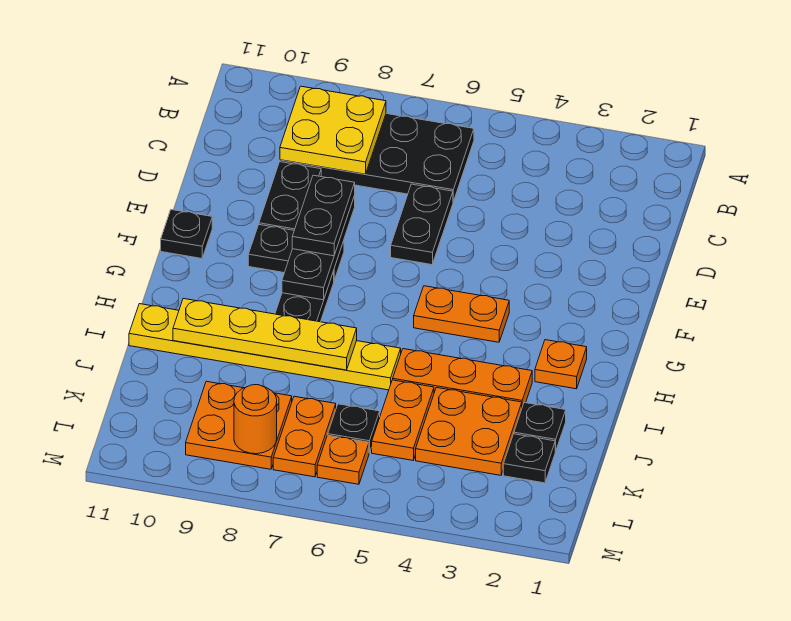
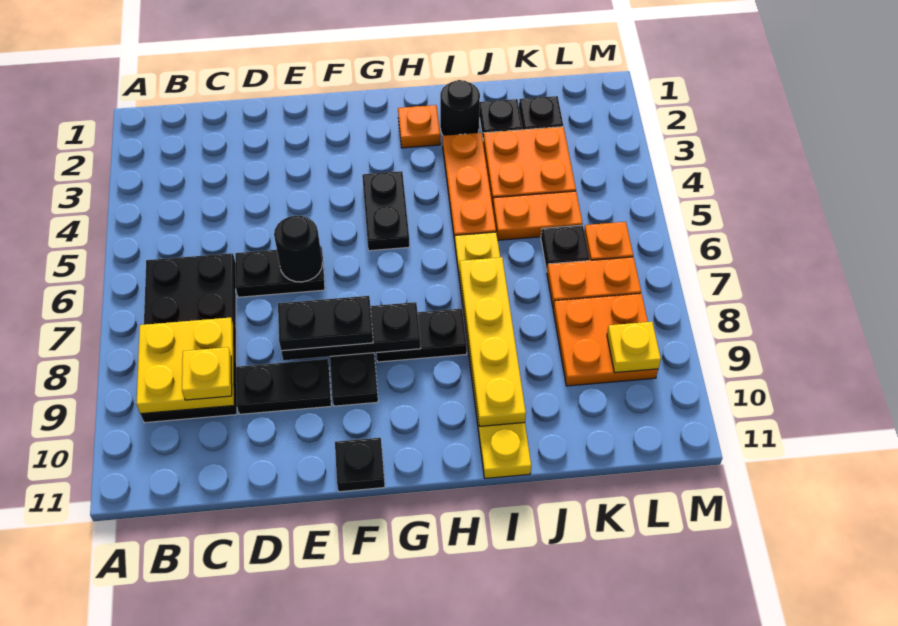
none -> yellow 1x1 plate [182,347,232,400]
none -> black 1x1 round brick [274,216,322,282]
orange 1x2 plate [414,286,509,342] -> black 1x2 plate [362,171,410,251]
none -> black 1x1 round brick [440,80,480,136]
orange 1x1 round brick [234,385,277,454] -> none
none -> yellow 1x1 plate [607,322,661,373]

